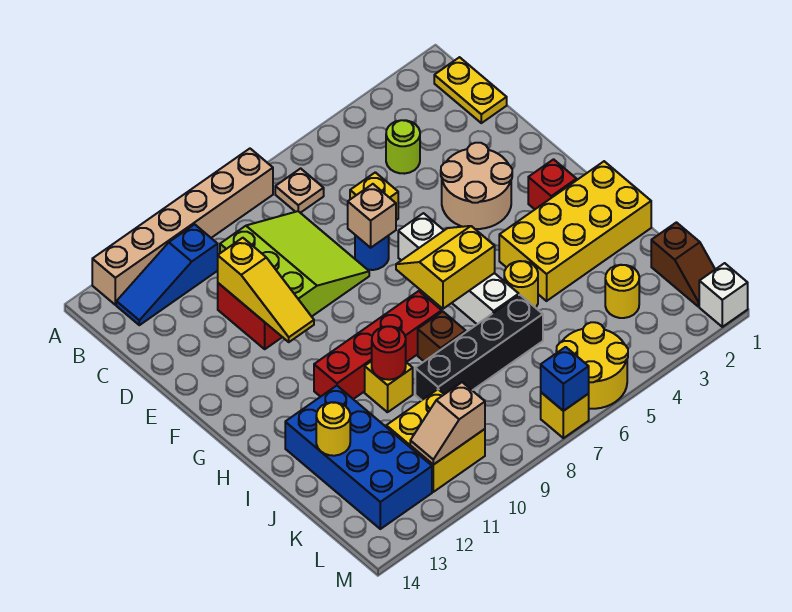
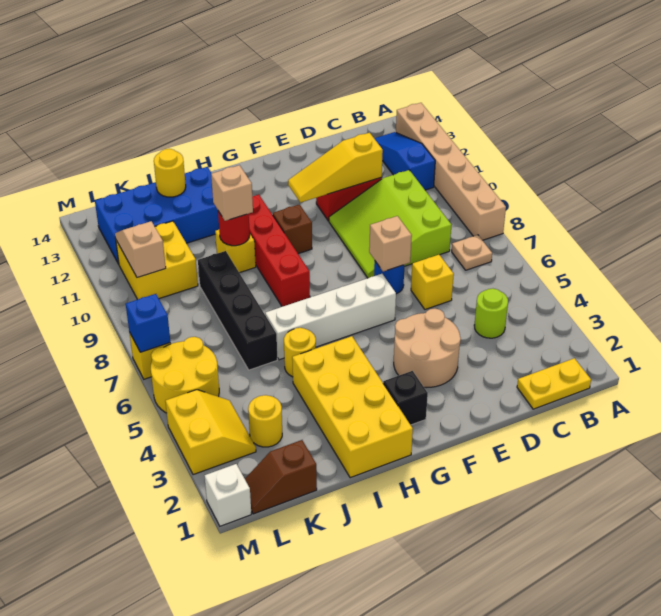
lime 3x3 slope [220,211,369,317] -> lime 3x3 slope turned to [329,170,451,278]
red 1x1 brick [528,159,577,209] -> black 1x1 brick [383,371,428,425]
yellow 2x2 slope [396,226,495,309] -> yellow 2x2 slope moved to [165,390,256,475]
brown 1x1 brick [418,311,466,361] -> brown 1x1 brick moved to [273,204,312,254]
none -> tan 1x1 brick [211,165,253,221]

